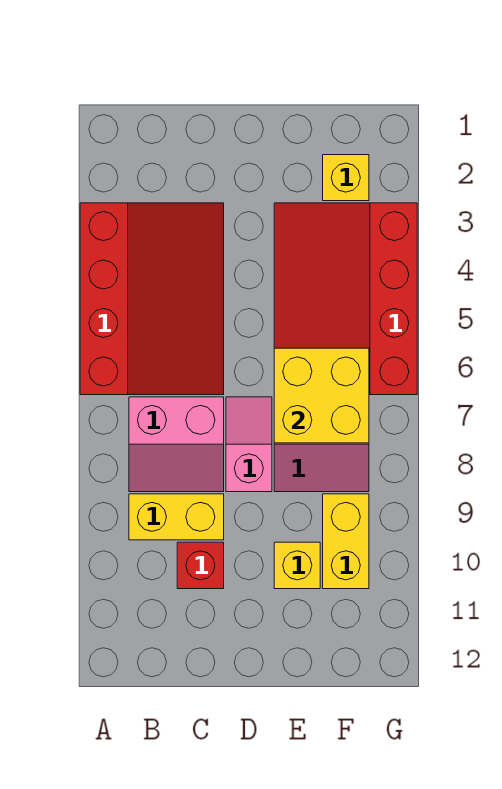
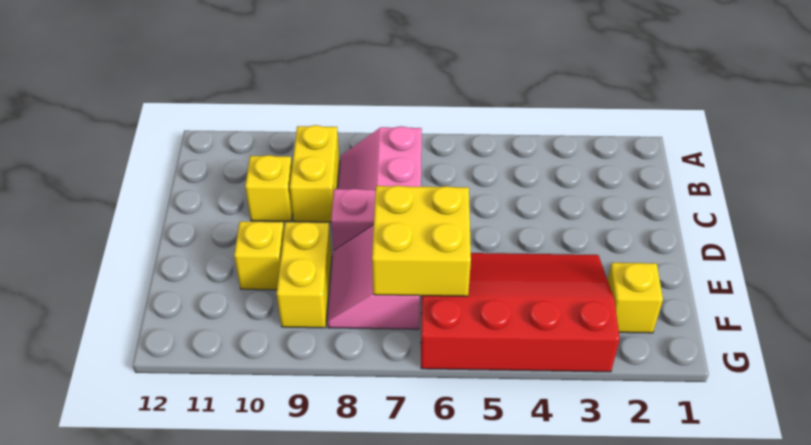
red 3x4 slope [80,203,224,395] -> none
red 1x1 brick [177,542,224,589] -> yellow 1x1 brick [245,155,293,221]
yellow 1x2 brick [323,494,369,589] -> yellow 1x2 brick turned to [277,222,332,328]

